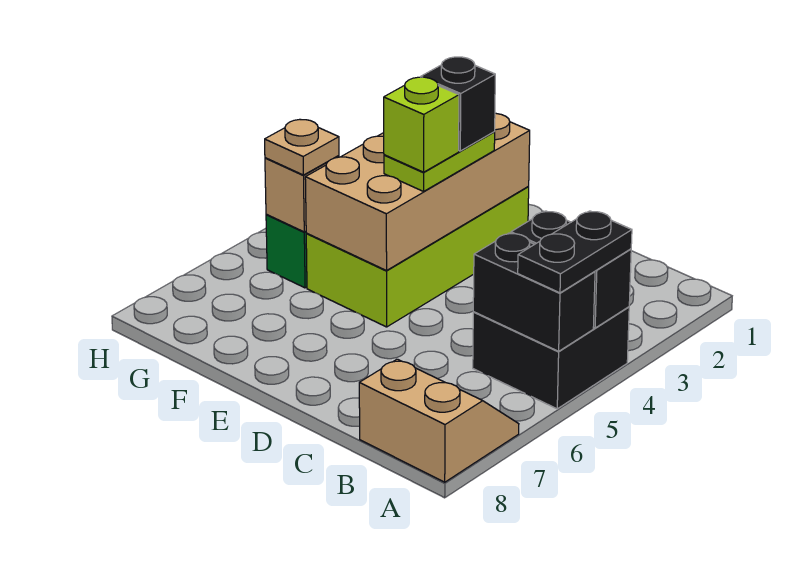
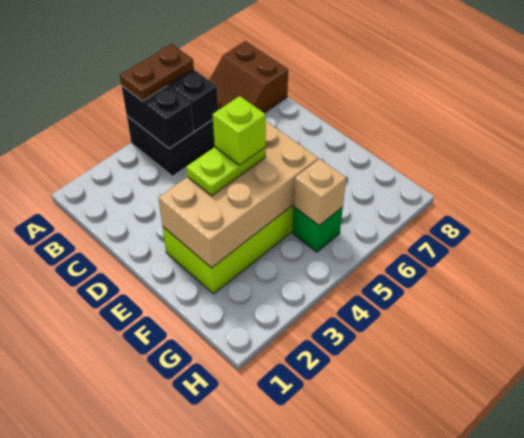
black 1x2 plate [518,211,632,293] -> brown 1x2 plate [120,44,194,101]
tan 2x2 slope [359,359,519,482] -> brown 2x2 slope [209,41,288,113]
black 1x1 brick [421,57,495,151] -> none
tan 1x1 plate [265,119,339,175] -> none

